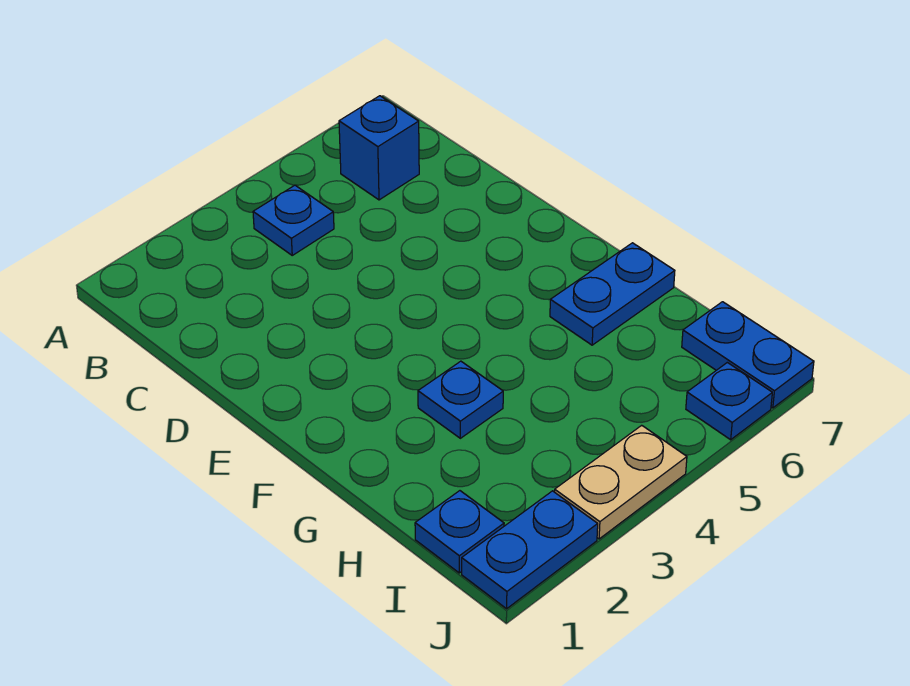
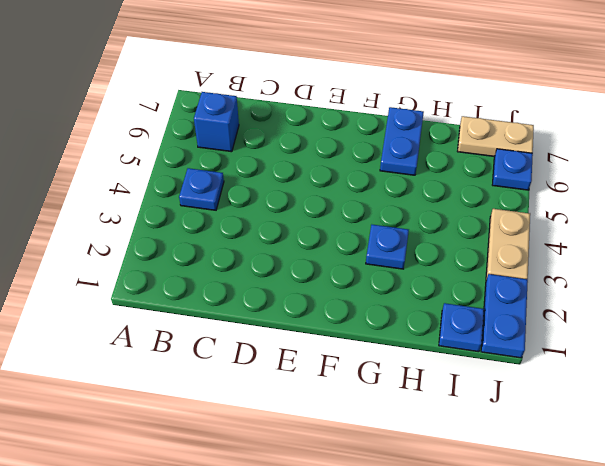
blue 1x2 plate [682,302,814,408] -> tan 1x2 plate [457,116,534,157]

